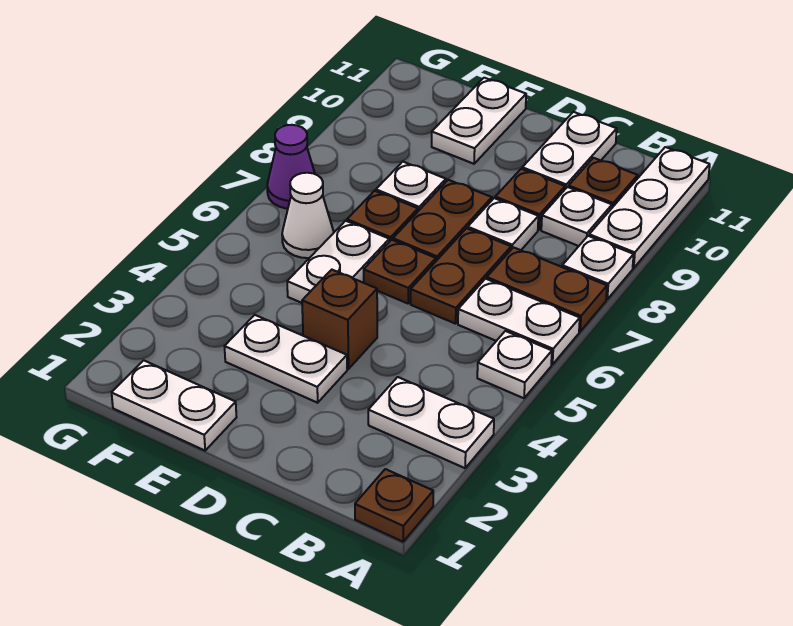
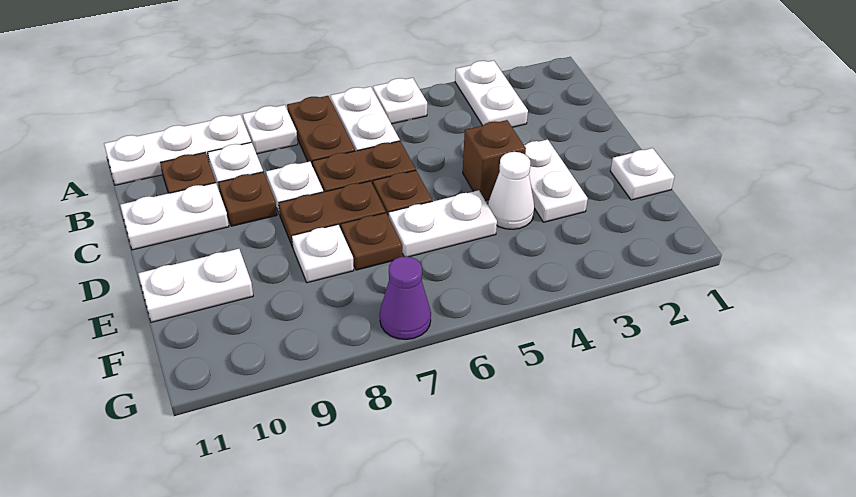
brown 1x1 plate [355,469,433,542] -> none
white 1x2 plate [112,360,236,451] -> white 1x1 plate [610,148,674,200]
white 1x1 cone [282,173,334,258] -> white 1x1 cone moved to [488,152,534,229]

